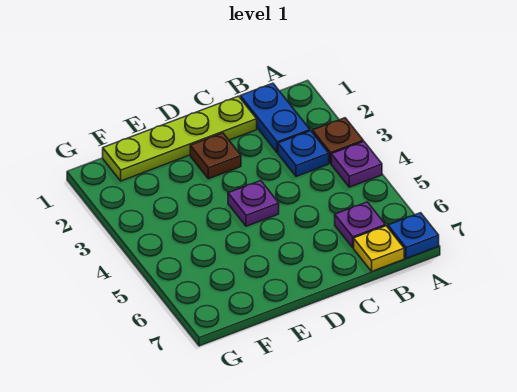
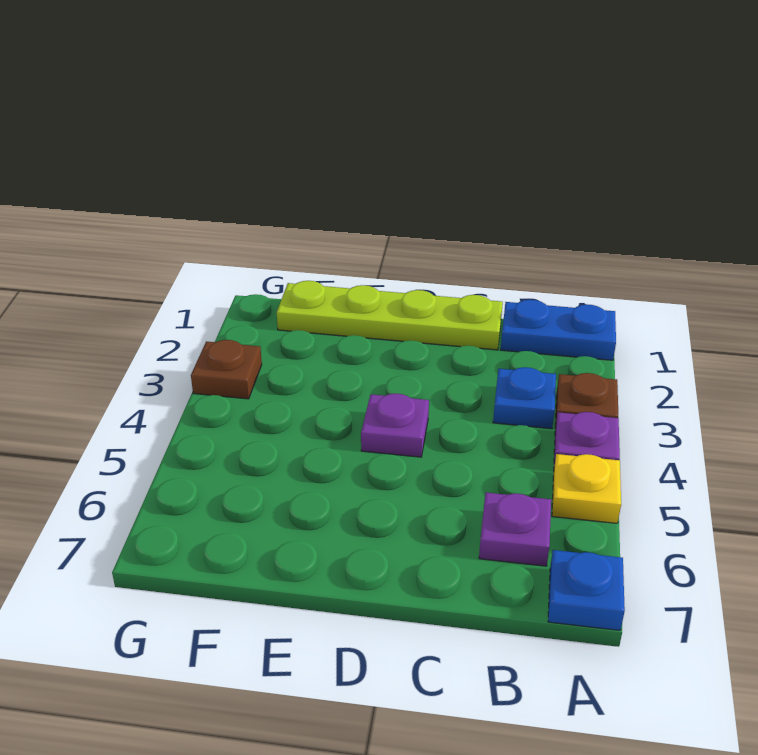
blue 1x2 plate [240,83,310,153] -> blue 1x2 plate turned to [501,300,616,360]
yellow 1x1 plate [354,226,404,271] -> yellow 1x1 plate moved to [552,454,621,523]
brown 1x1 plate [190,133,241,179] -> brown 1x1 plate moved to [191,340,262,399]

